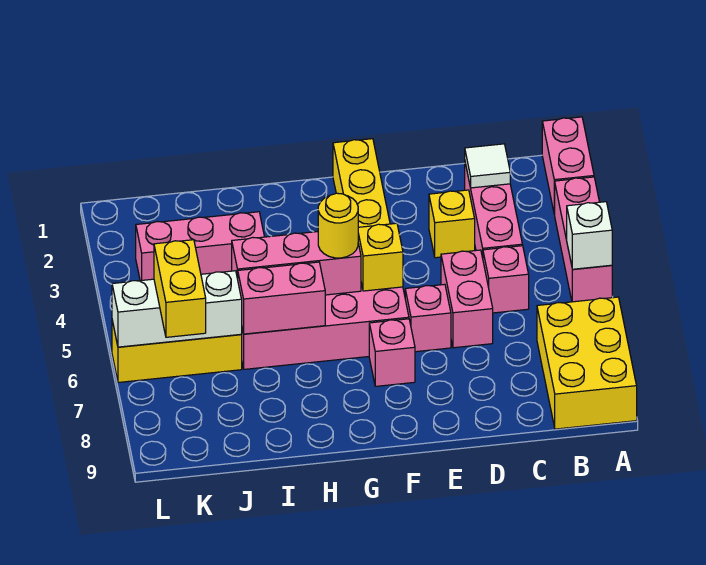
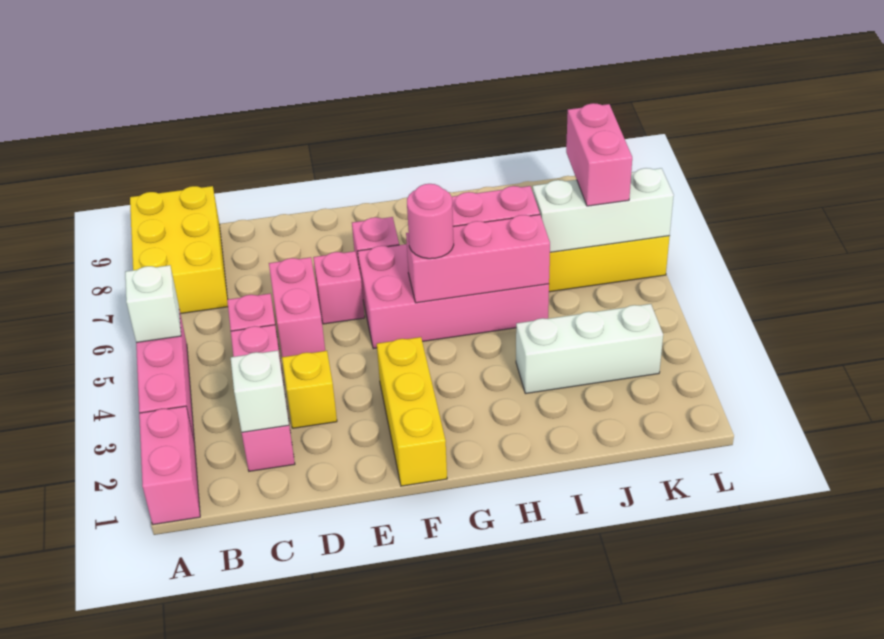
white 1x1 tile [465,144,510,188] -> white 1x1 brick [231,350,289,432]
yellow 1x1 brick [358,223,403,291] -> none
yellow 1x1 round brick [318,193,358,258] -> pink 1x1 round brick [407,184,454,259]
pink 1x3 brick [136,212,264,281] -> white 1x3 brick [516,304,663,394]
yellow 1x2 brick [154,240,206,337] -> pink 1x2 brick [566,103,632,206]

